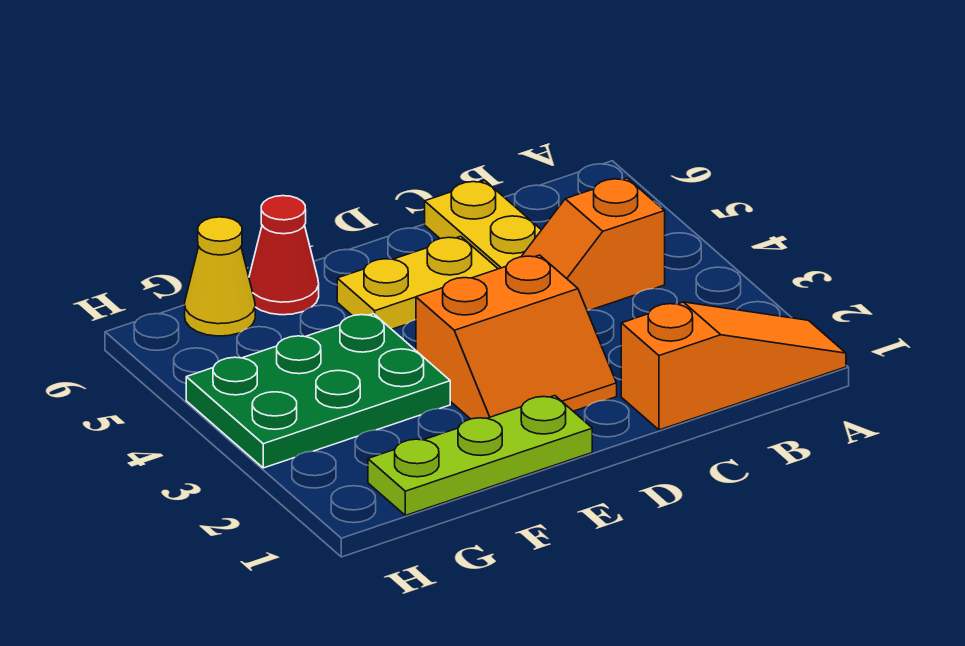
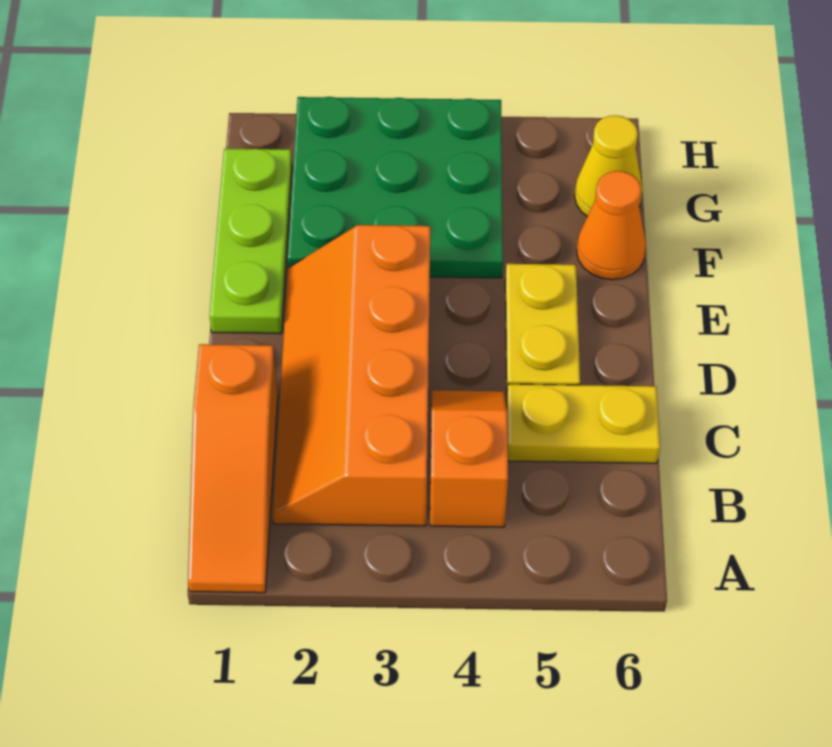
orange 2x2 slope [416,255,617,419] -> orange 2x4 slope [273,225,430,526]
green 2x3 plate [186,314,450,468] -> green 3x3 plate [288,97,503,278]
red 1x1 cone [249,196,319,315] -> orange 1x1 cone [577,171,646,280]

